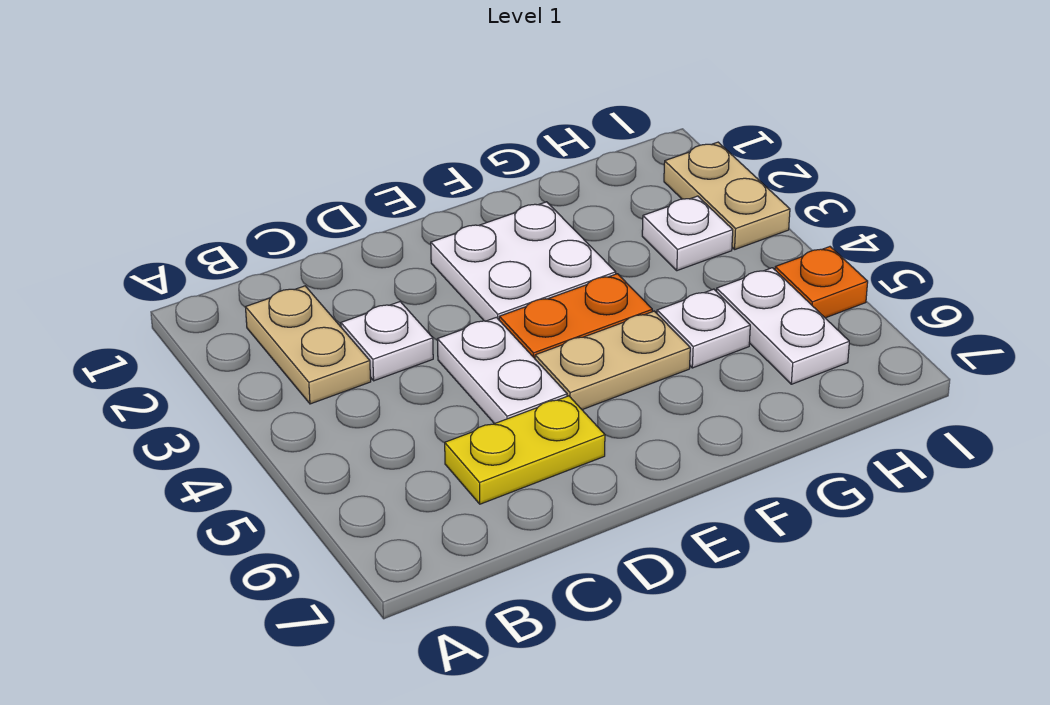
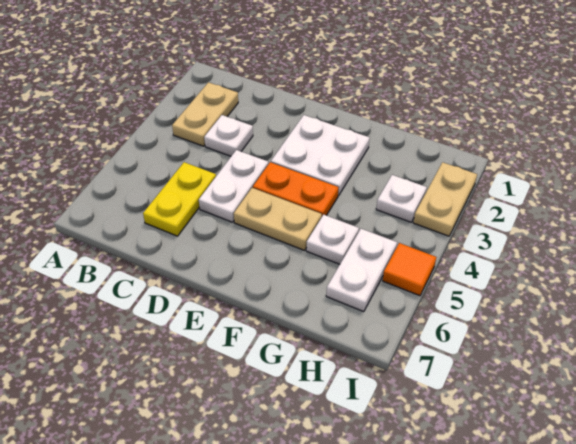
yellow 1x2 plate [445,396,605,504] -> yellow 1x2 plate turned to [143,162,216,236]
orange 1x1 plate [775,247,868,318] -> orange 1x1 tile [383,243,436,296]

